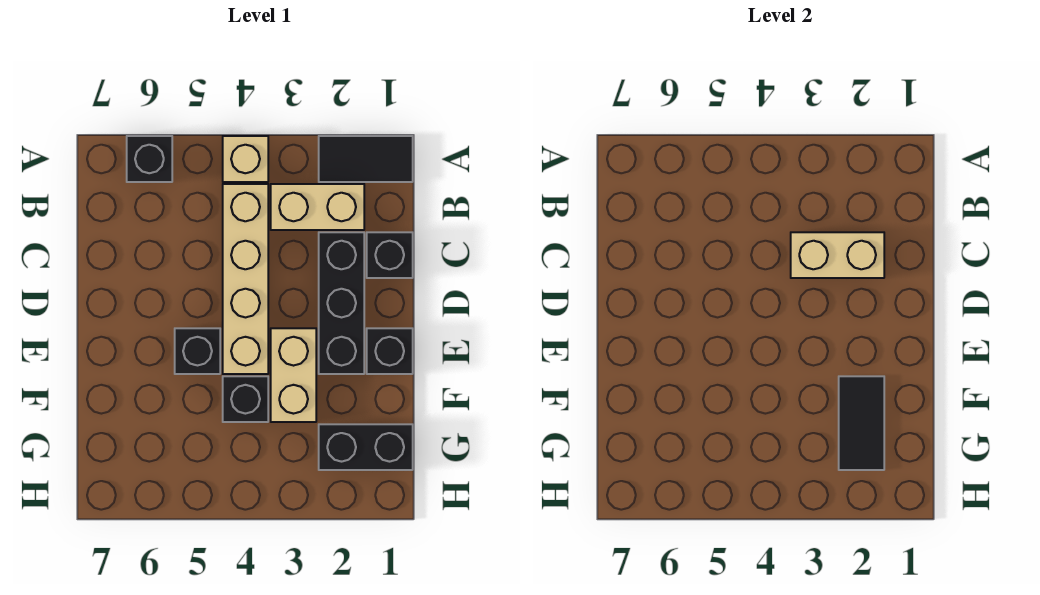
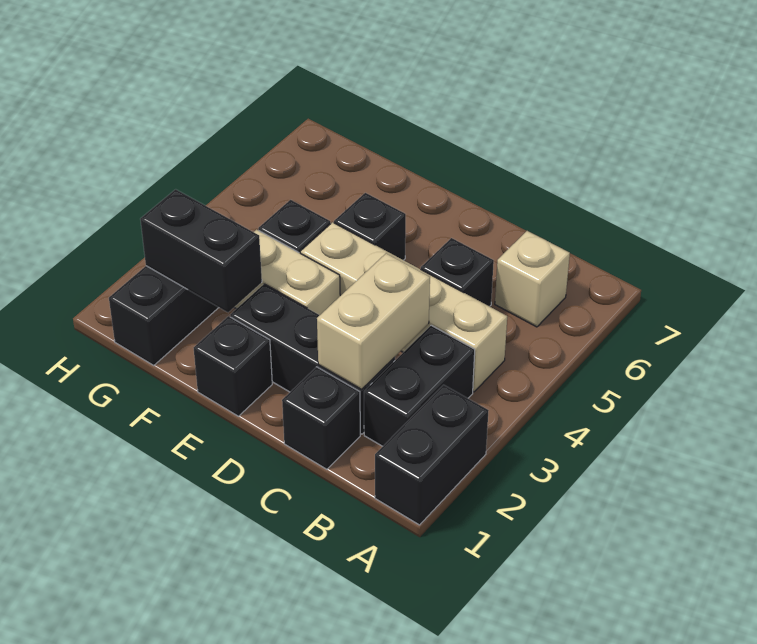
black 1x2 tile [319,136,413,182] -> black 1x2 brick [375,385,489,525]
tan 1x1 brick [223,136,268,182] -> tan 1x1 brick moved to [495,231,570,327]
black 1x1 brick [127,136,172,182] -> black 1x1 brick moved to [421,238,494,306]
tan 1x2 brick [271,184,364,230] -> black 1x2 brick [364,325,475,446]
black 1x2 tile [839,376,884,470] -> black 1x2 brick [140,189,262,312]

